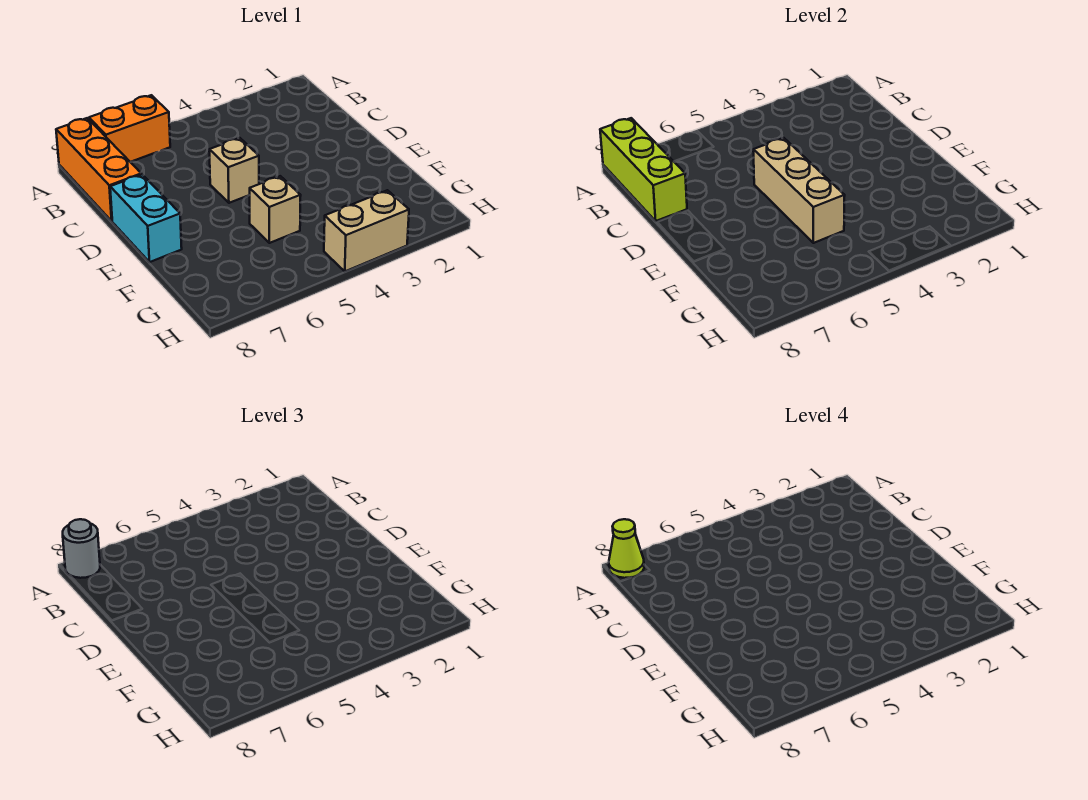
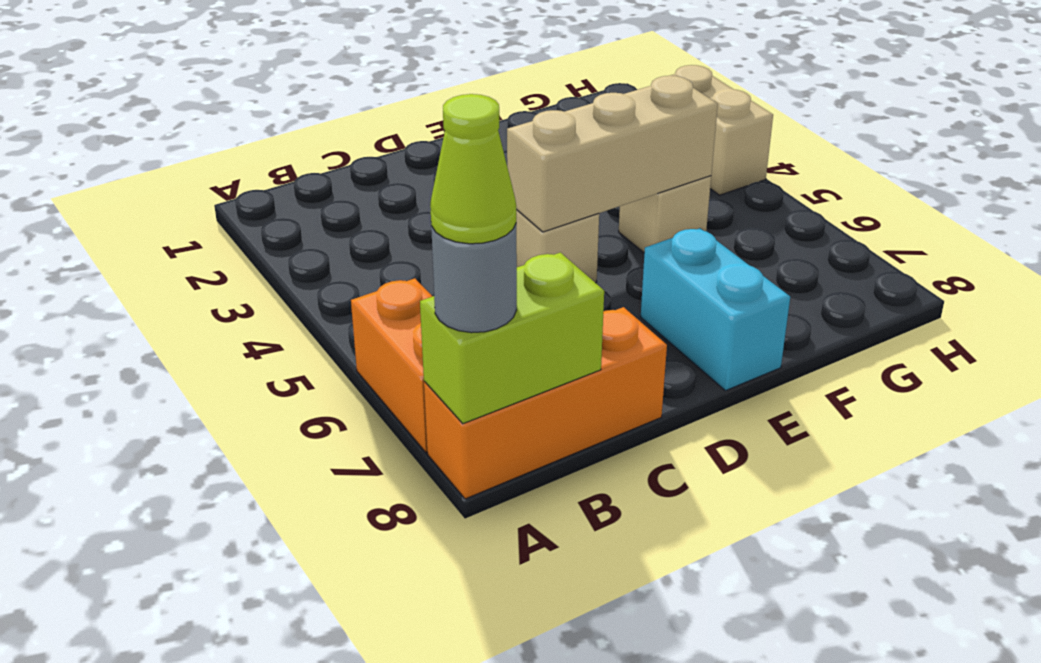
lime 1x3 brick [600,118,687,221] -> lime 1x2 brick [420,253,604,424]
cyan 1x2 brick [110,174,182,262] -> cyan 1x2 brick turned to [641,228,790,391]

